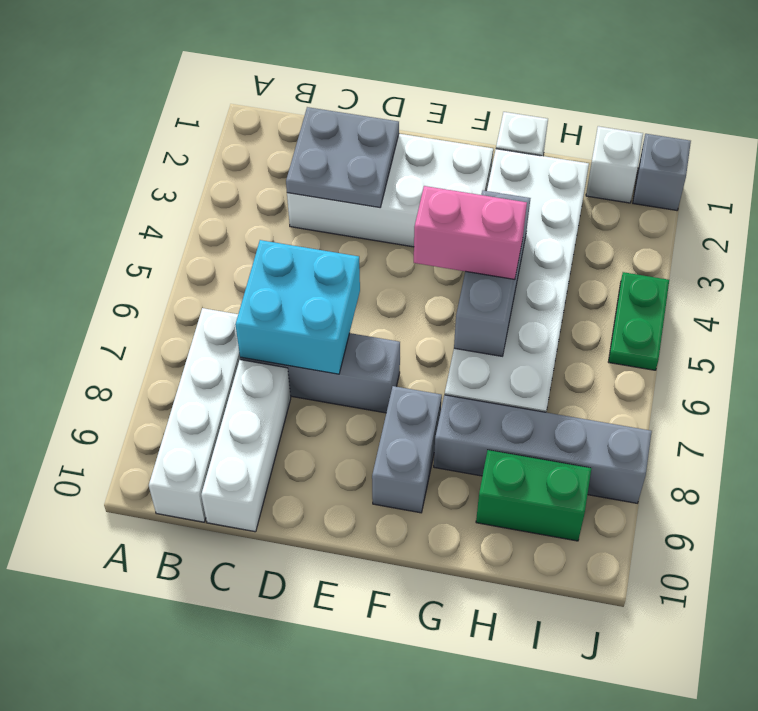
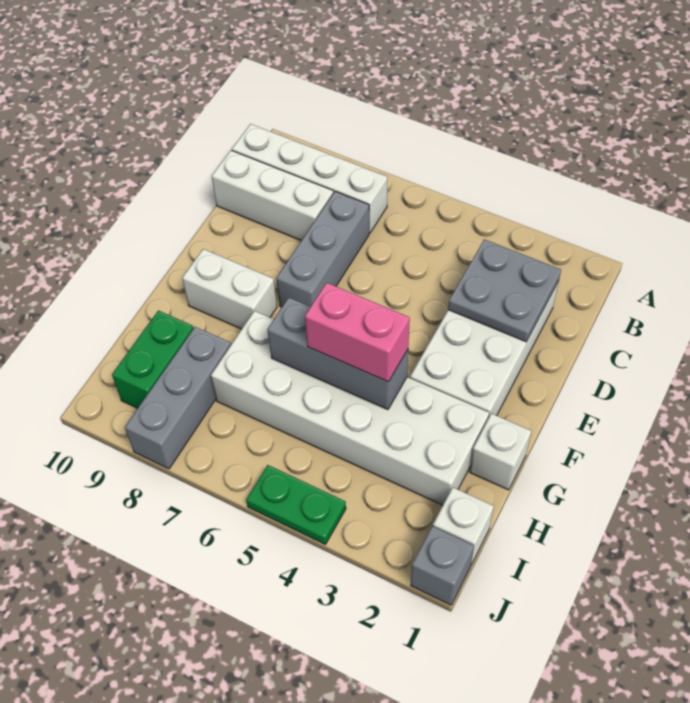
cyan 2x2 brick [235,240,360,374] -> none
pink 1x2 brick [414,186,527,279] -> pink 1x2 brick turned to [305,283,410,382]
grey 1x2 brick [372,386,442,513] -> white 1x2 brick [182,249,277,329]
grey 1x4 brick [434,395,652,503] -> grey 1x3 brick [125,327,231,469]

